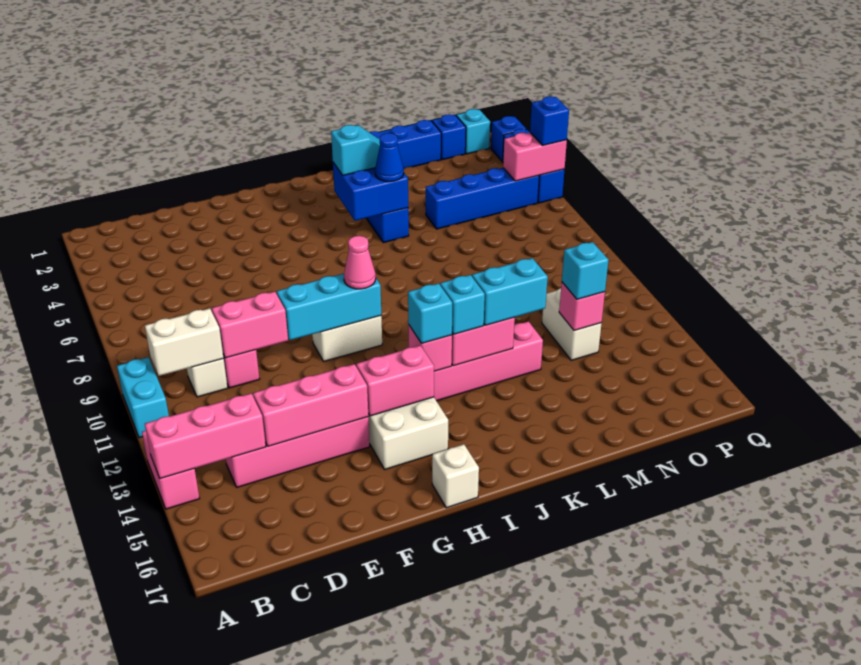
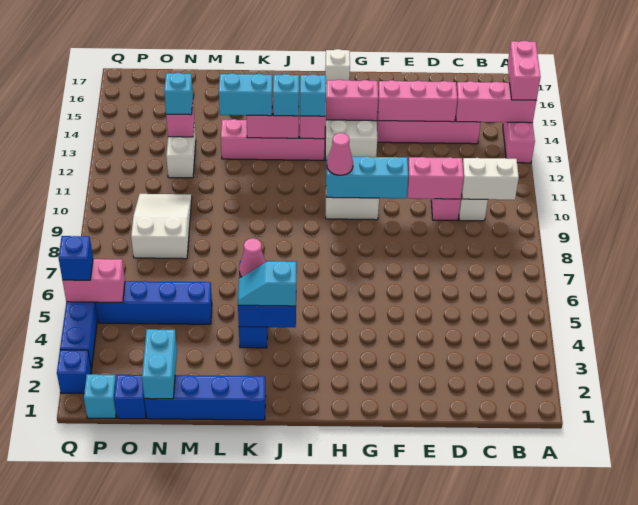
cyan 1x2 brick [117,357,169,438] -> cyan 1x2 brick moved to [142,329,177,399]
none -> pink 1x2 brick [508,41,541,100]
blue 1x1 cone [375,133,404,182] -> pink 1x1 cone [239,238,266,277]
none -> white 2x3 slope [131,194,192,259]

